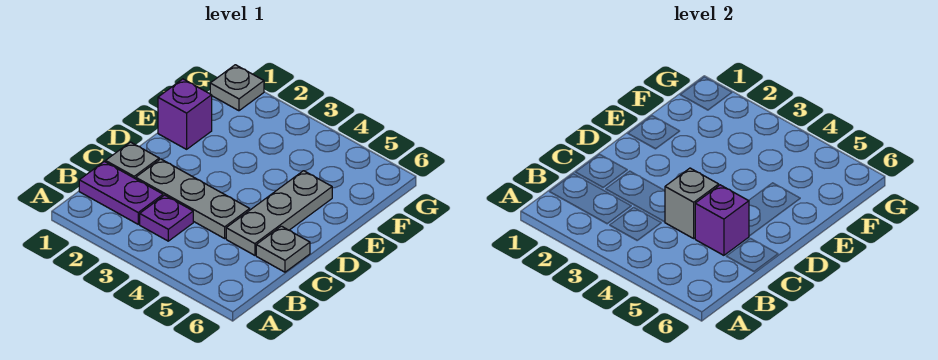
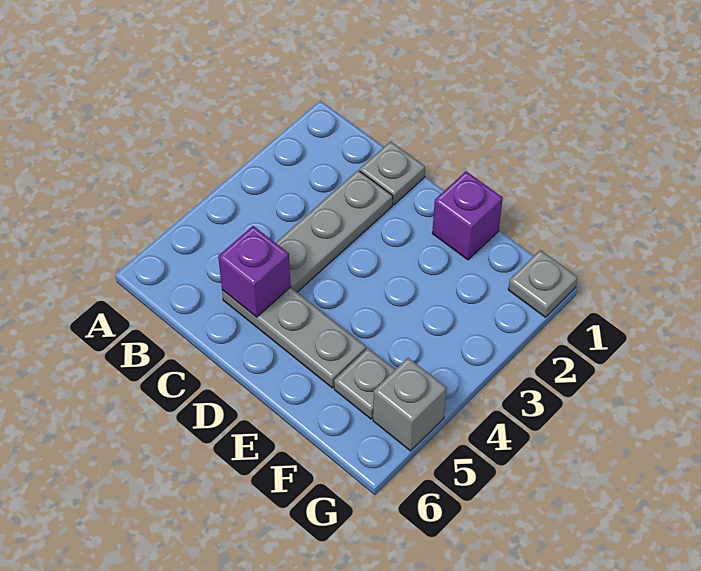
purple 1x2 plate [79,162,163,224] -> none
purple 1x1 plate [140,195,193,241] -> none
grey 1x1 brick [665,168,719,238] -> grey 1x1 brick moved to [373,358,447,451]
grey 1x1 plate [256,226,310,272] -> grey 1x1 plate moved to [334,348,395,419]

